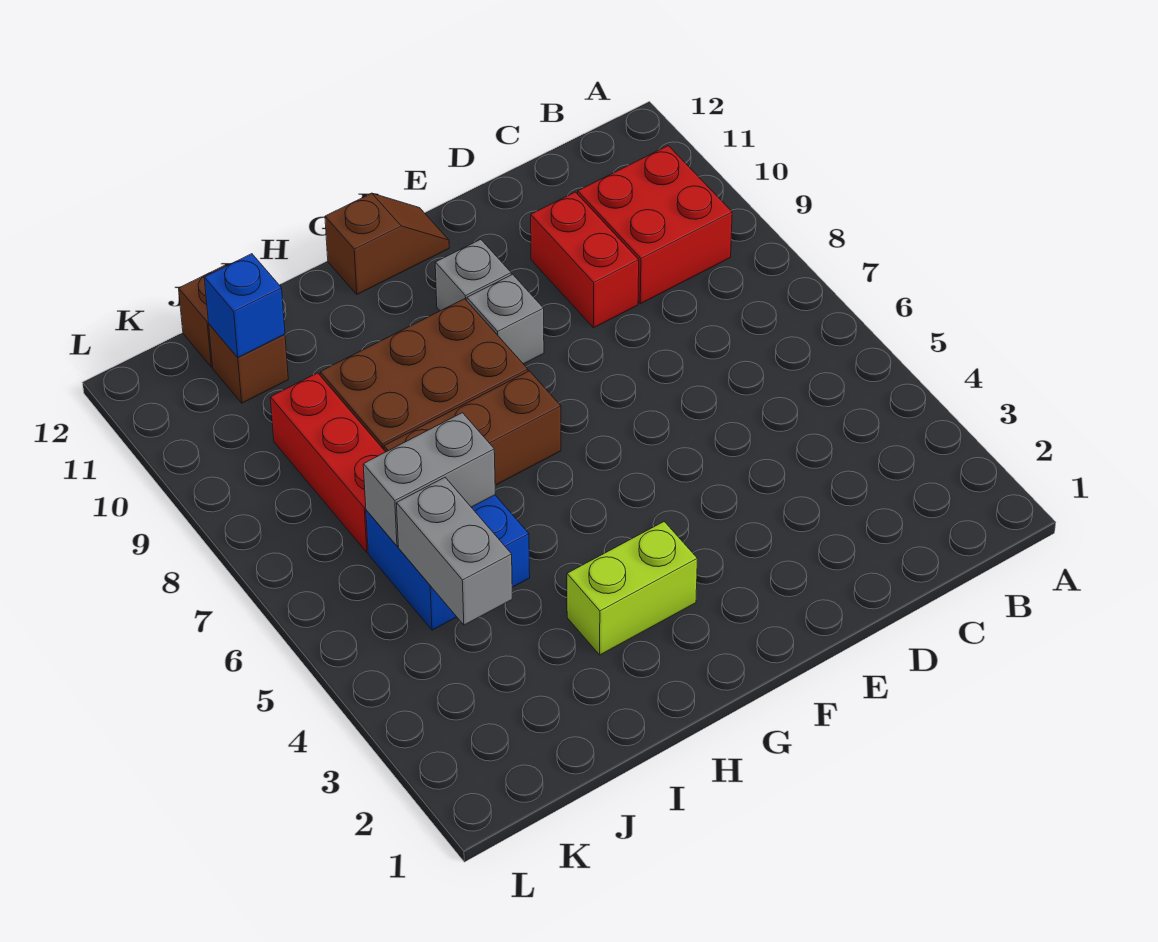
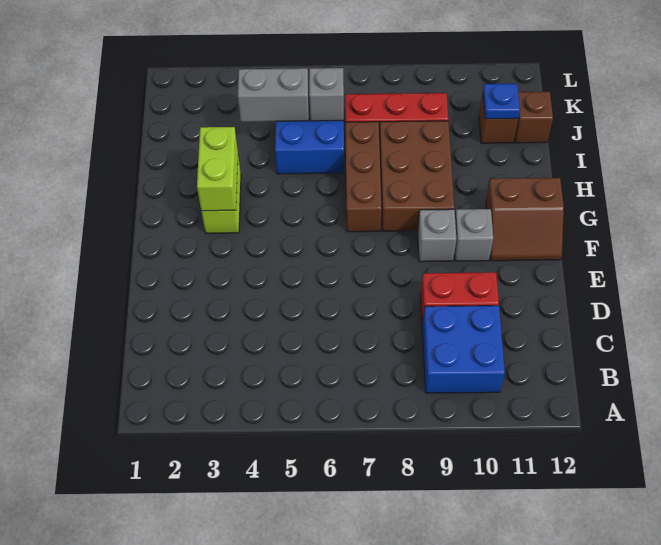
red 2x2 brick [578,146,732,304] -> blue 2x2 brick [422,306,505,393]
brown 1x2 slope [325,193,449,294] -> brown 2x2 slope [486,178,564,261]
none -> lime 1x2 brick [197,127,238,211]
grey 1x2 brick [363,413,495,546] -> grey 1x1 brick [309,68,344,121]
blue 1x1 brick [204,254,285,357] -> blue 1x1 plate [483,84,520,119]

